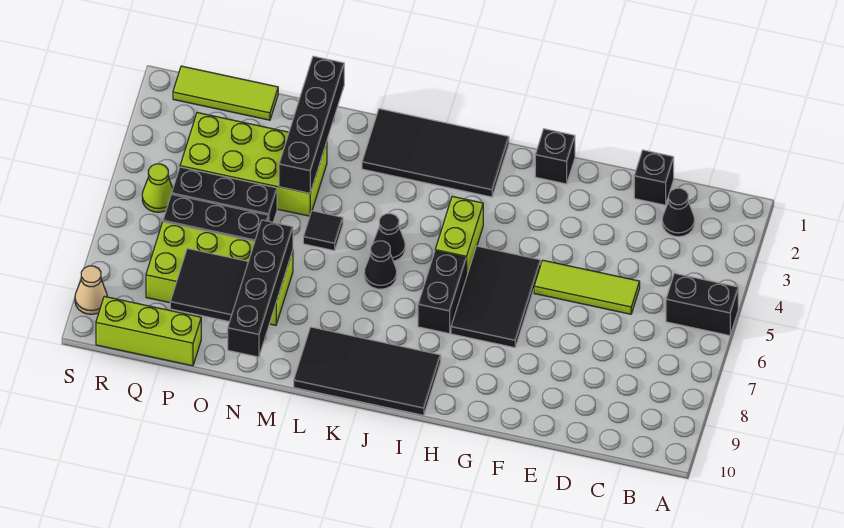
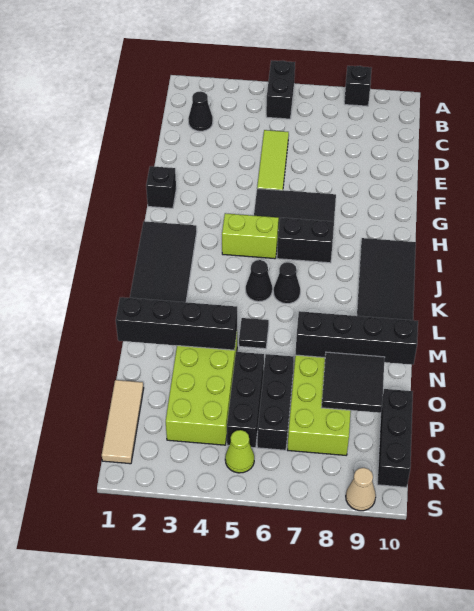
black 1x1 brick [634,150,674,205] -> black 1x1 brick moved to [344,66,372,106]
lime 1x3 tile [173,66,278,120] -> tan 1x3 tile [102,380,144,464]
lime 1x3 brick [96,296,201,366] -> black 1x3 brick [377,389,413,487]

